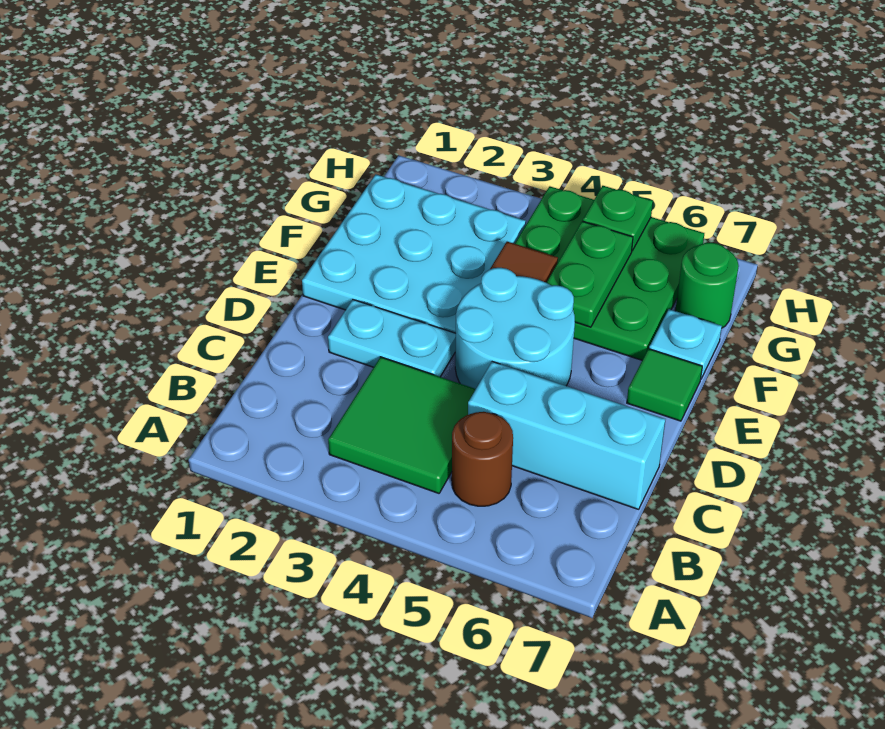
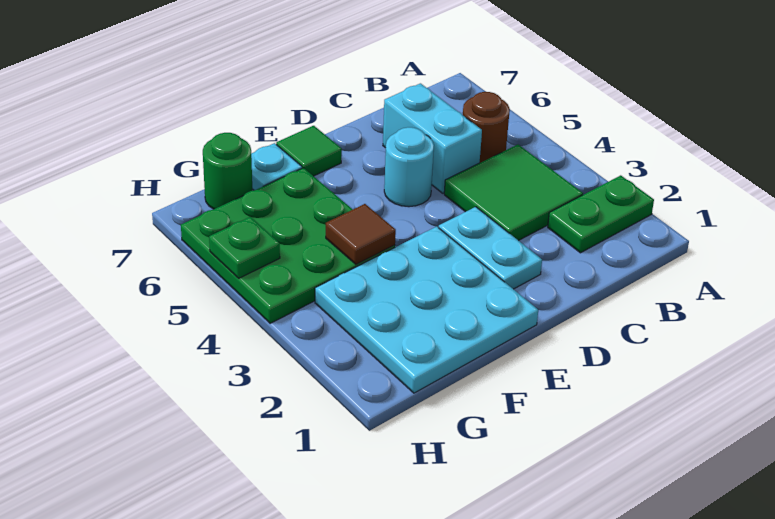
cyan 1x3 brick [468,362,665,509] -> cyan 1x2 brick [383,83,482,193]
cyan 2x2 round brick [455,268,575,389] -> cyan 1x1 round brick [384,127,434,207]
green 1x2 plate [547,221,633,327] -> green 1x2 plate moved to [548,175,654,253]

